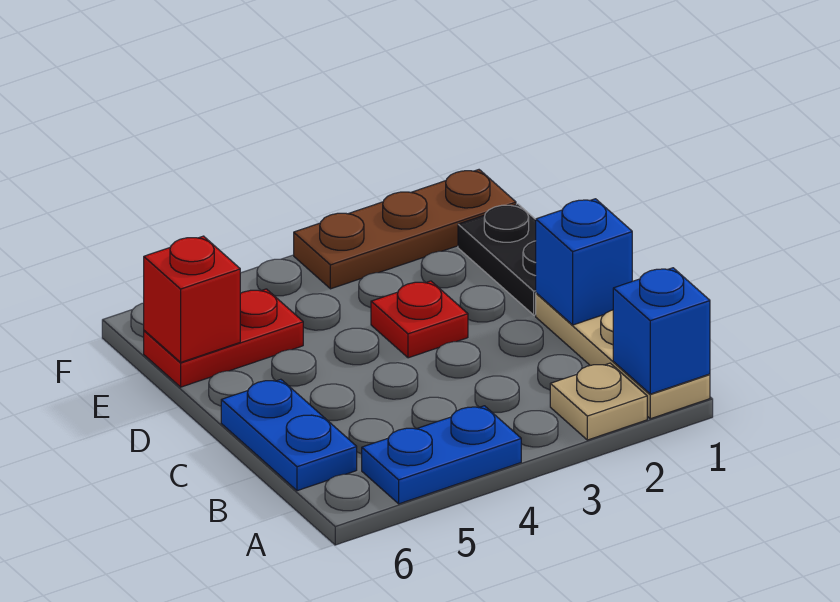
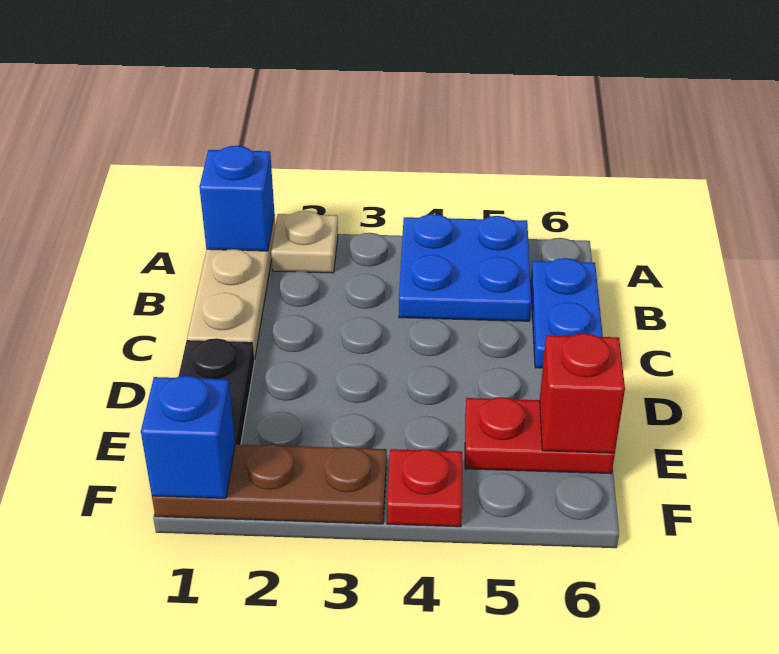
blue 1x2 plate [362,406,521,504] -> blue 2x2 plate [399,214,531,321]
blue 1x1 brick [536,199,632,325] -> blue 1x1 brick moved to [141,376,235,498]
red 1x1 plate [371,281,468,358] -> red 1x1 plate moved to [387,449,462,527]

